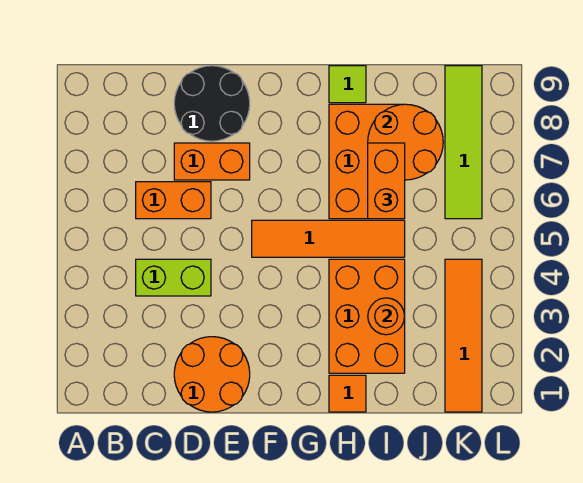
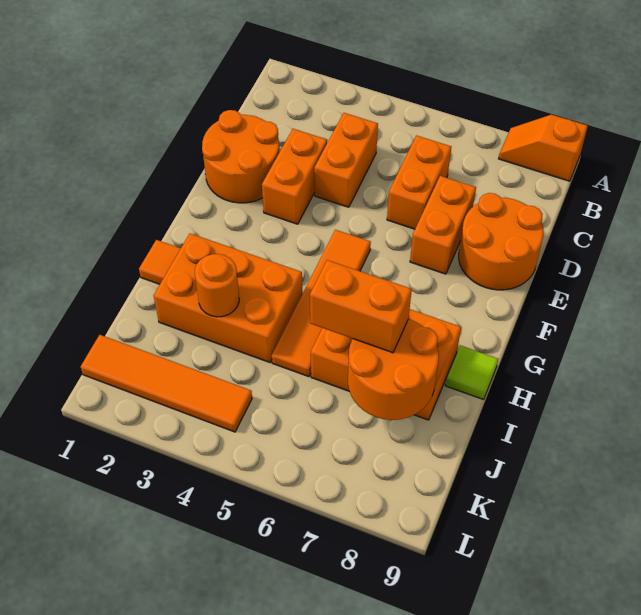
none -> orange 1x2 slope [499,115,588,181]
lime 1x2 brick [136,259,211,296] -> orange 1x2 brick [314,113,378,207]
none -> orange 1x2 brick [262,129,327,224]
black 2x2 round brick [174,66,250,141] -> orange 2x2 round brick [459,193,544,290]
lime 1x4 tile [445,66,482,219] -> none

